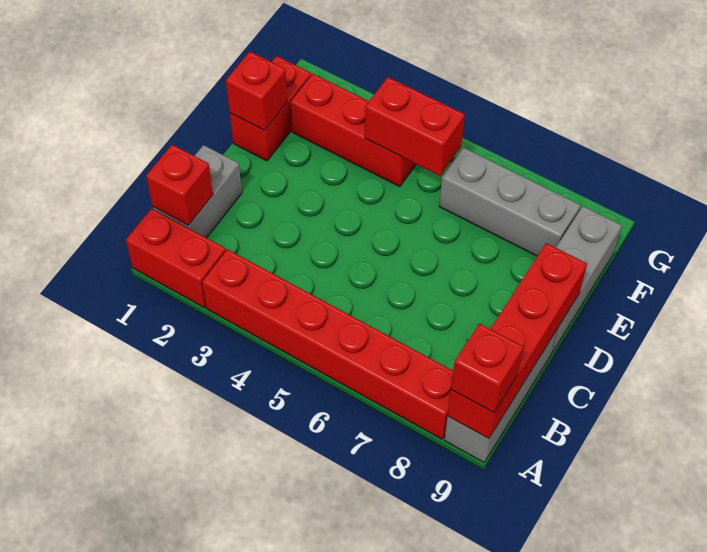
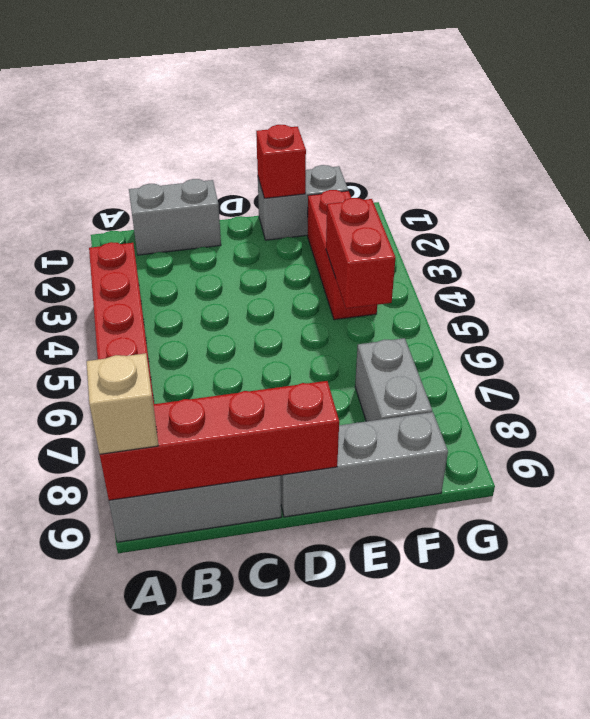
red 1x2 brick [126,208,226,308] -> none
red 1x1 brick [451,323,523,413] -> tan 1x1 brick [87,353,159,454]
red 1x1 brick [146,145,213,225] -> none
red 1x2 brick [230,56,311,161] -> grey 1x2 brick [258,165,348,240]
grey 1x3 brick [439,148,580,256] -> grey 1x2 brick [355,338,432,421]

